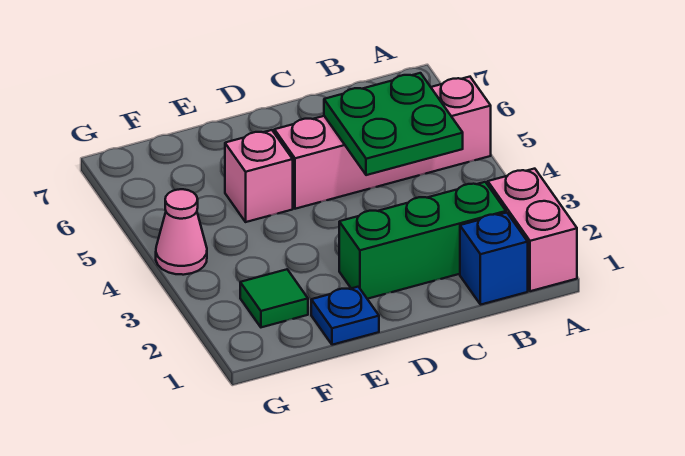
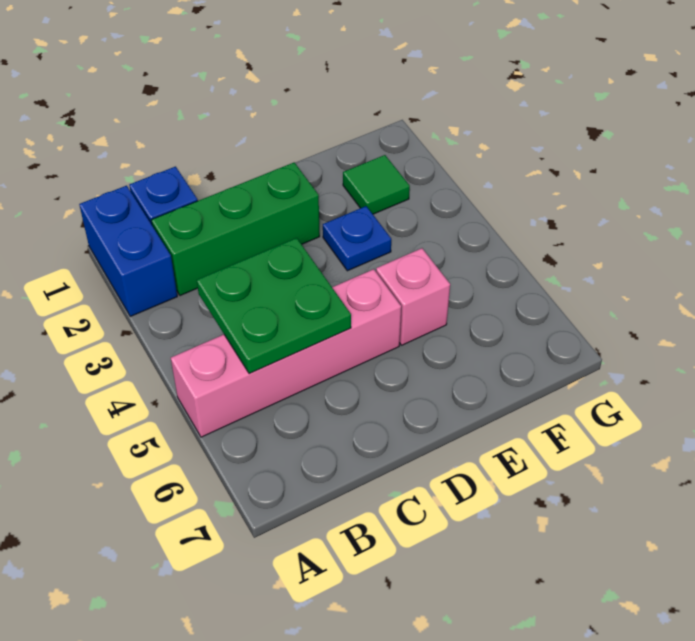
pink 1x2 brick [488,169,577,291] -> blue 1x2 brick [79,186,177,316]
blue 1x1 plate [311,287,379,345] -> blue 1x1 plate moved to [323,206,391,271]
pink 1x1 cone [156,189,207,275] -> none

